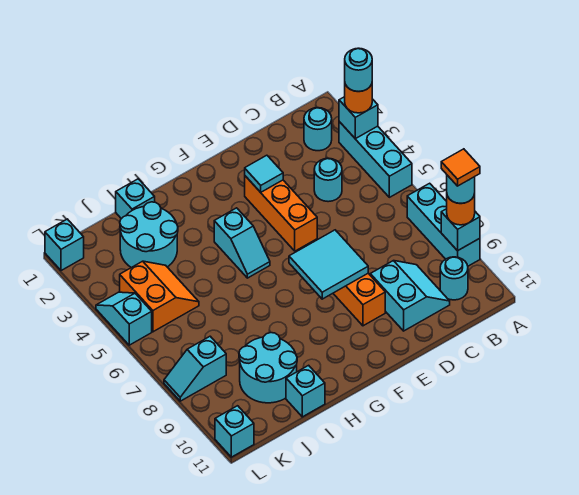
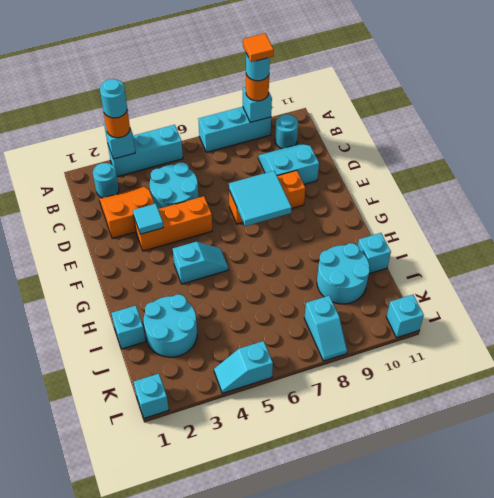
cyan 1x1 round brick [314,158,342,202] -> cyan 2x2 round brick [150,162,198,209]
orange 2x2 slope [120,261,199,332] -> orange 2x2 slope moved to [99,187,154,239]

